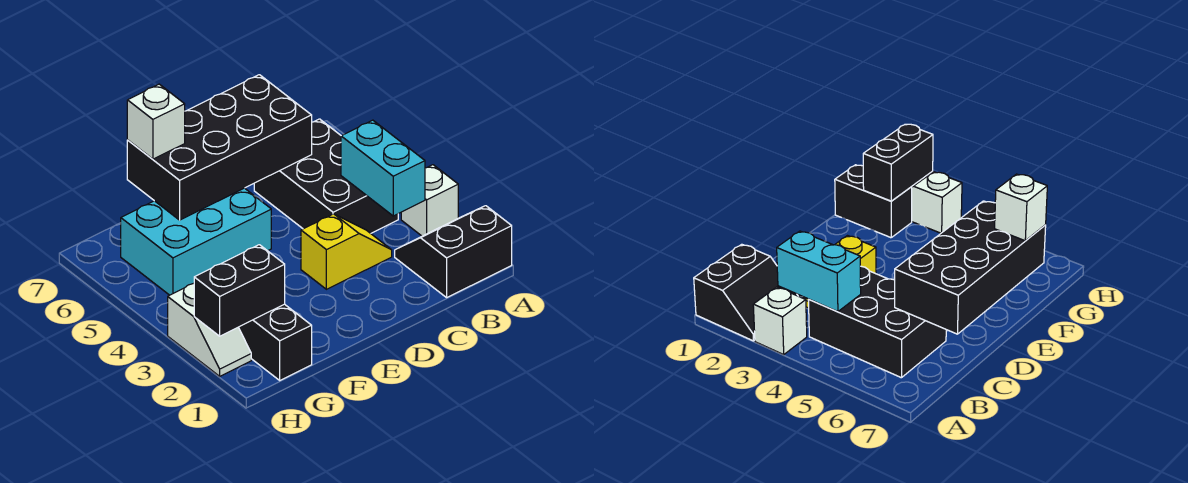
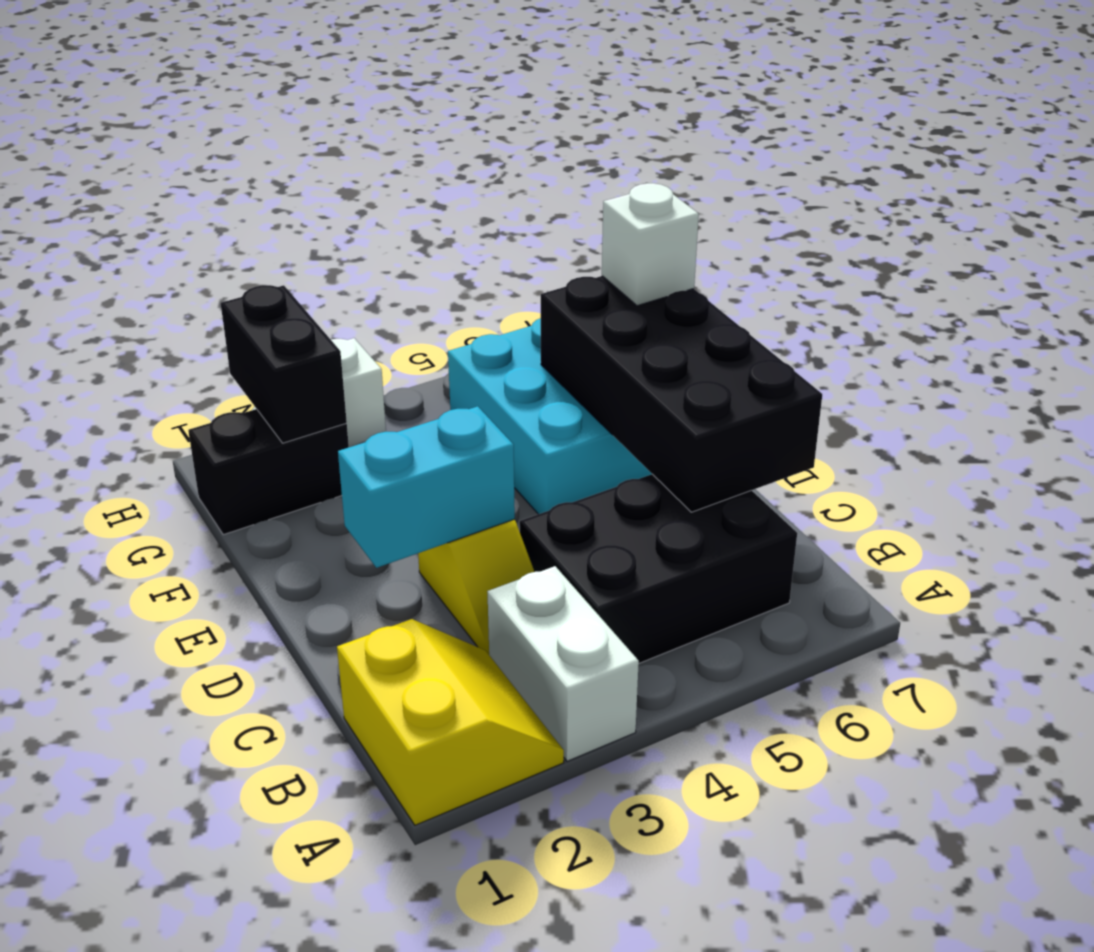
black 2x2 slope [395,206,512,297] -> yellow 2x2 slope [337,619,564,825]
white 1x1 brick [401,165,458,236] -> white 1x2 brick [487,566,639,761]
cyan 1x2 brick [341,120,425,216] -> cyan 1x2 brick moved to [338,406,515,568]

